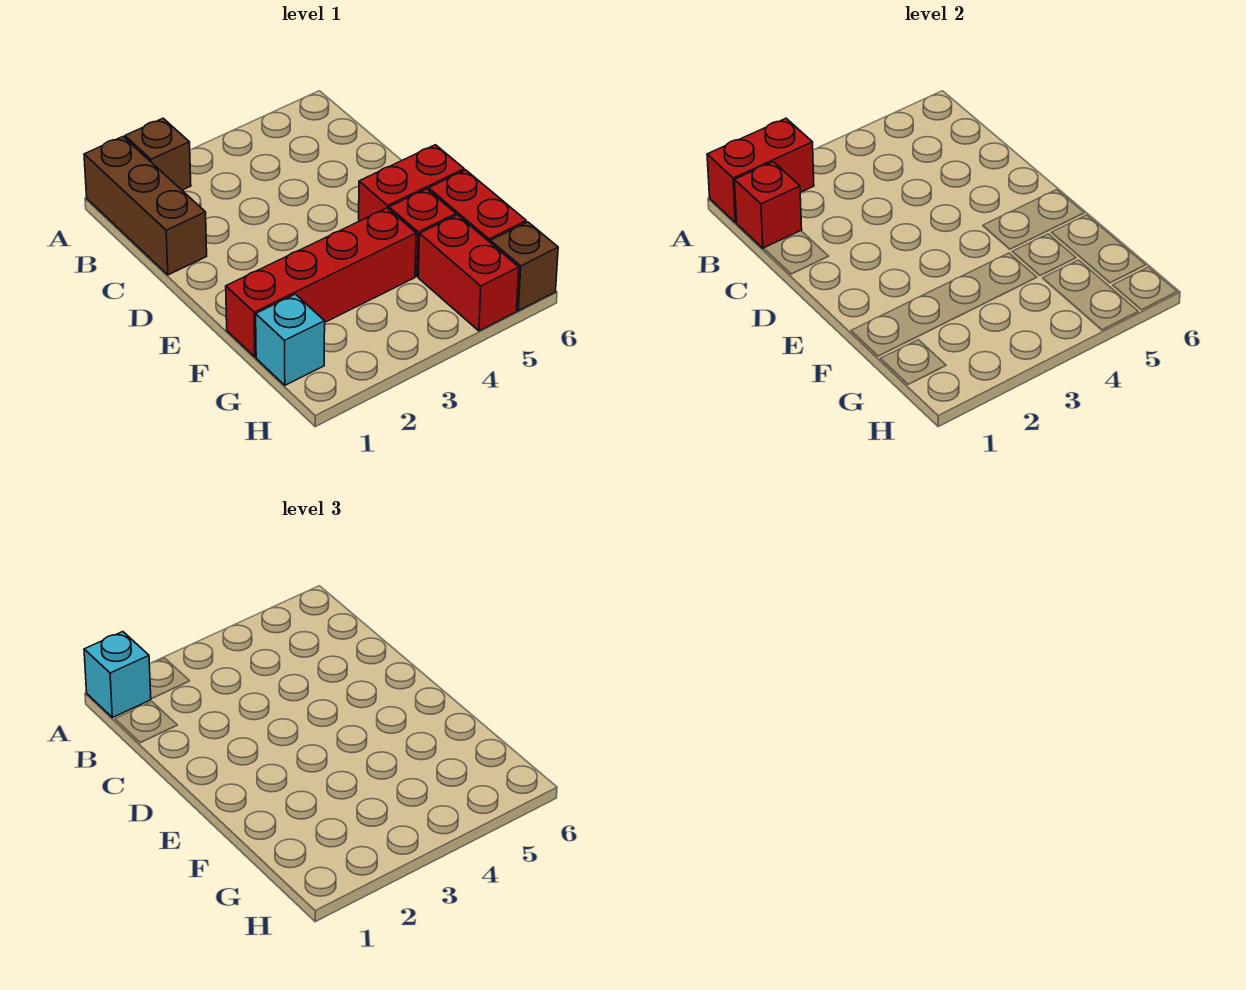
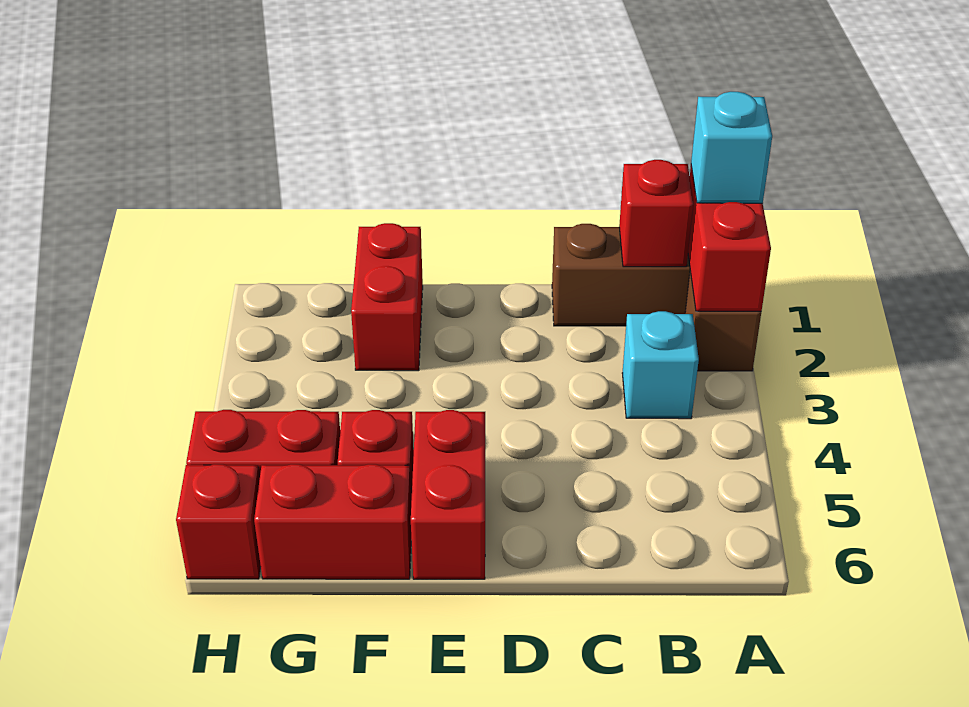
red 1x4 brick [226,208,416,357] -> red 1x2 brick [351,223,423,371]
cyan 1x1 brick [256,294,325,385] -> cyan 1x1 brick moved to [622,311,699,419]
brown 1x1 brick [490,222,558,311] -> red 1x1 brick [176,464,261,579]

